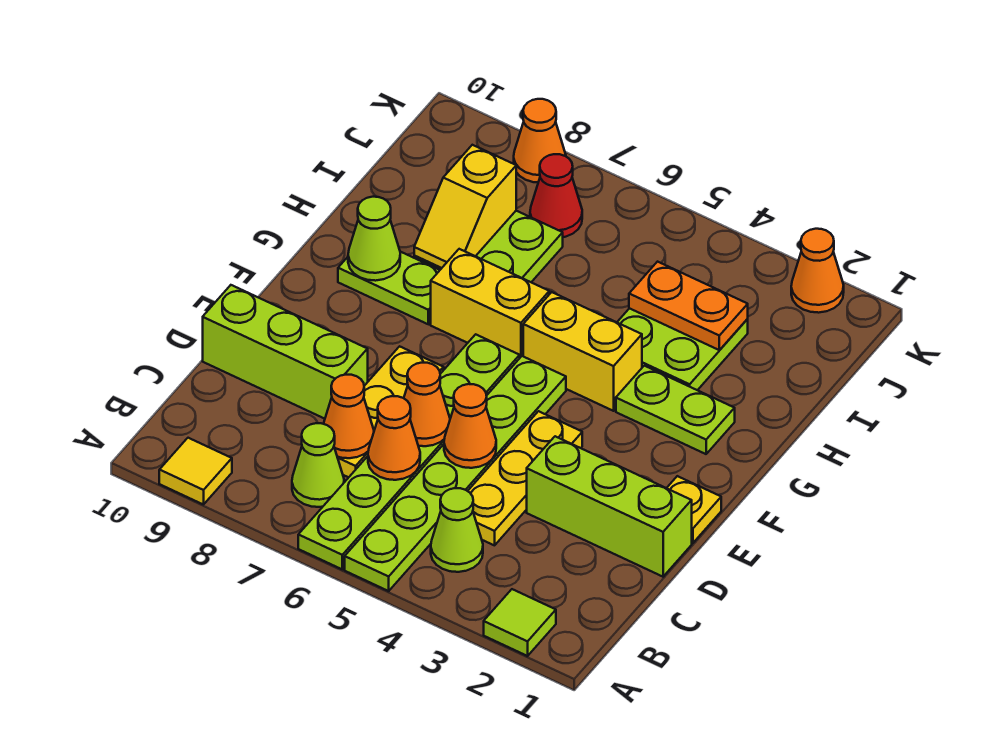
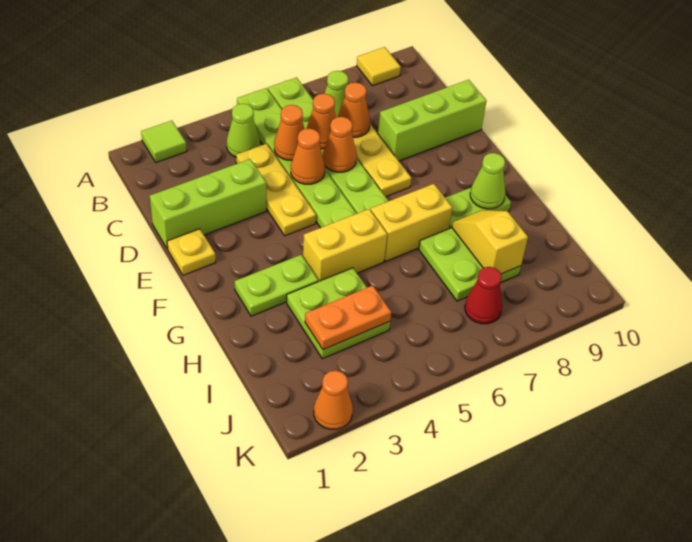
orange 1x1 cone [514,99,566,182] -> orange 1x1 cone moved to [274,105,304,160]

